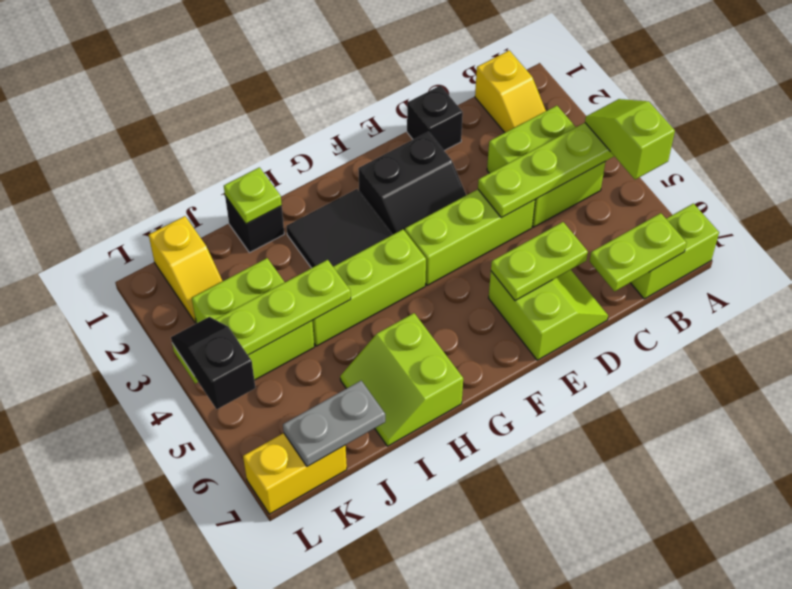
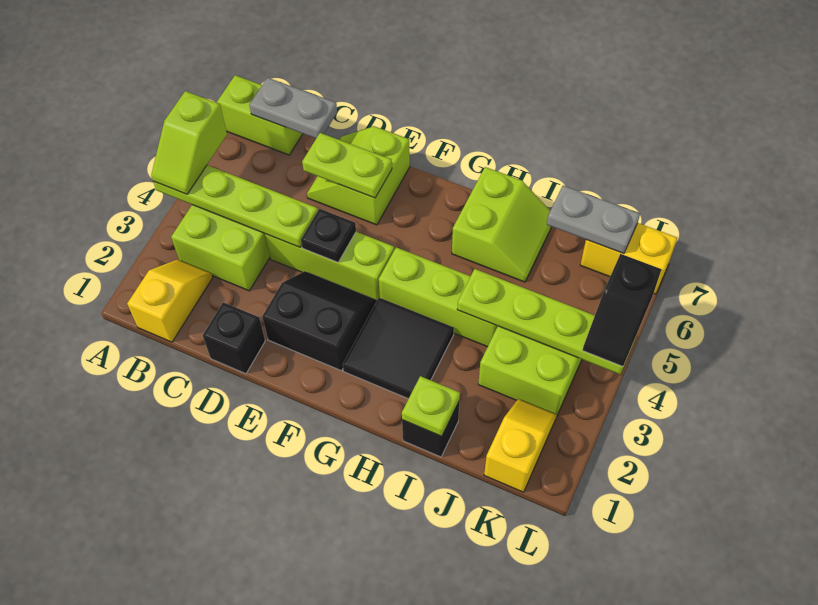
lime 1x2 plate [589,213,687,291] -> grey 1x2 plate [249,78,337,138]
none -> black 1x1 plate [301,209,356,262]

